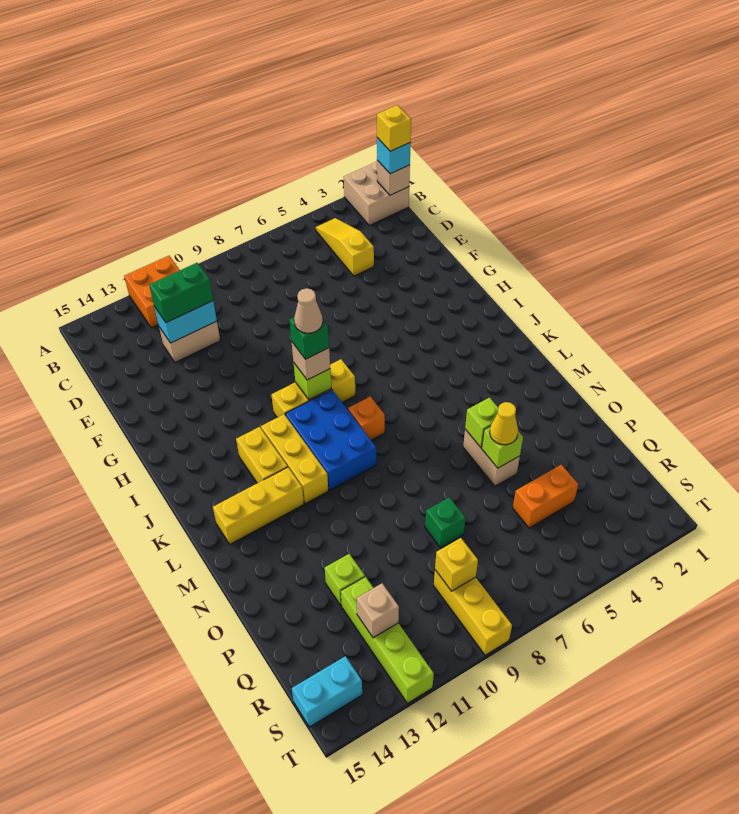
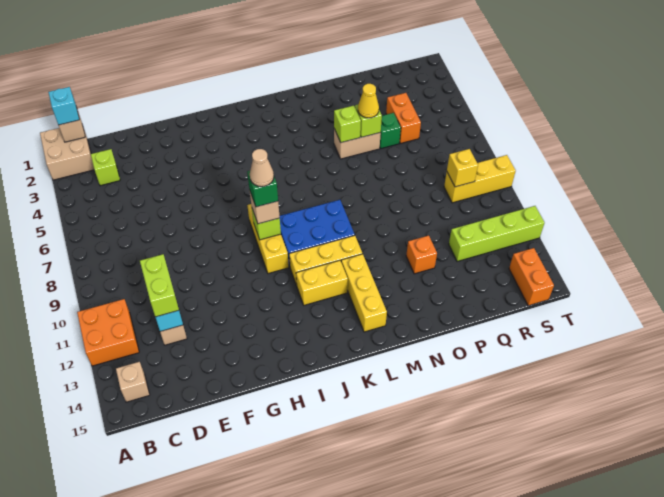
yellow 1x1 brick [377,105,411,151] -> none
yellow 1x3 slope [316,218,374,276] -> none
green 1x2 brick [149,263,213,323] -> lime 1x2 brick [140,254,179,317]
orange 1x1 brick [348,396,385,440] -> orange 1x1 brick moved to [406,236,437,274]
green 1x1 brick [425,497,465,548] -> green 1x1 brick moved to [380,113,401,148]
lime 1x1 brick [325,554,365,605] -> lime 1x1 brick moved to [91,149,120,186]
tan 1x1 brick [357,583,399,638] -> tan 1x1 brick moved to [116,362,150,402]
cyan 1x2 brick [292,656,362,727] -> orange 1x2 brick [509,248,554,306]

